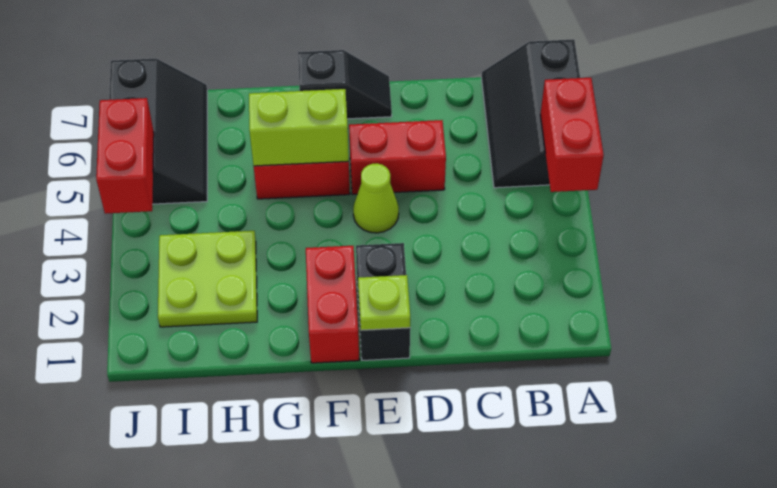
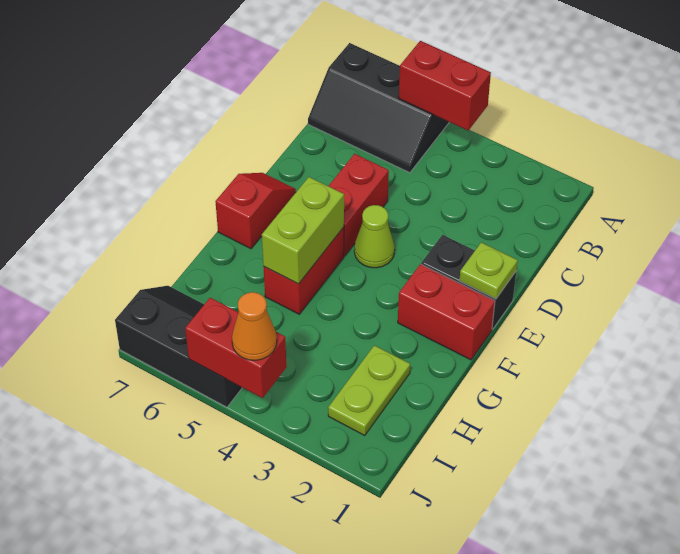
black 1x2 slope [298,50,392,119] -> red 1x2 slope [215,173,296,249]
lime 2x2 plate [158,231,257,327] -> lime 1x2 plate [328,345,410,435]
none -> orange 1x1 cone [232,292,277,360]

